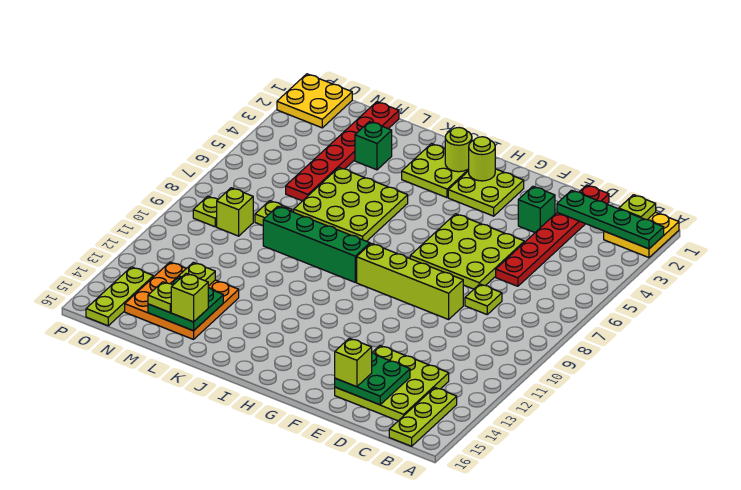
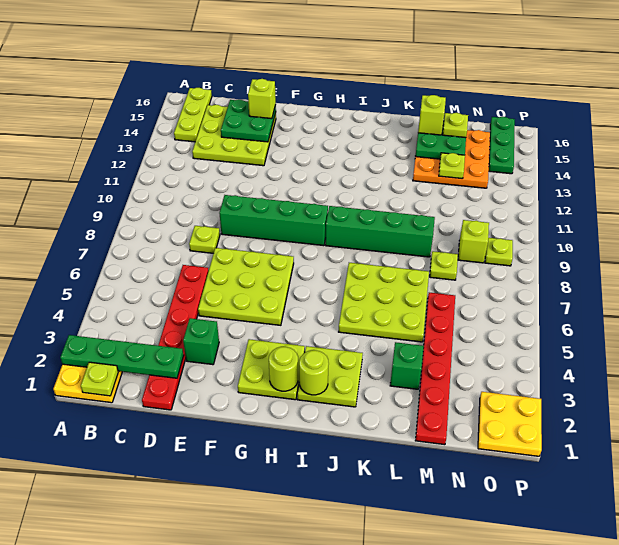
lime 1x4 brick [357,243,463,319] -> green 1x4 brick [219,195,328,246]
lime 1x3 plate [86,267,153,326] -> green 1x3 plate [489,117,515,174]

